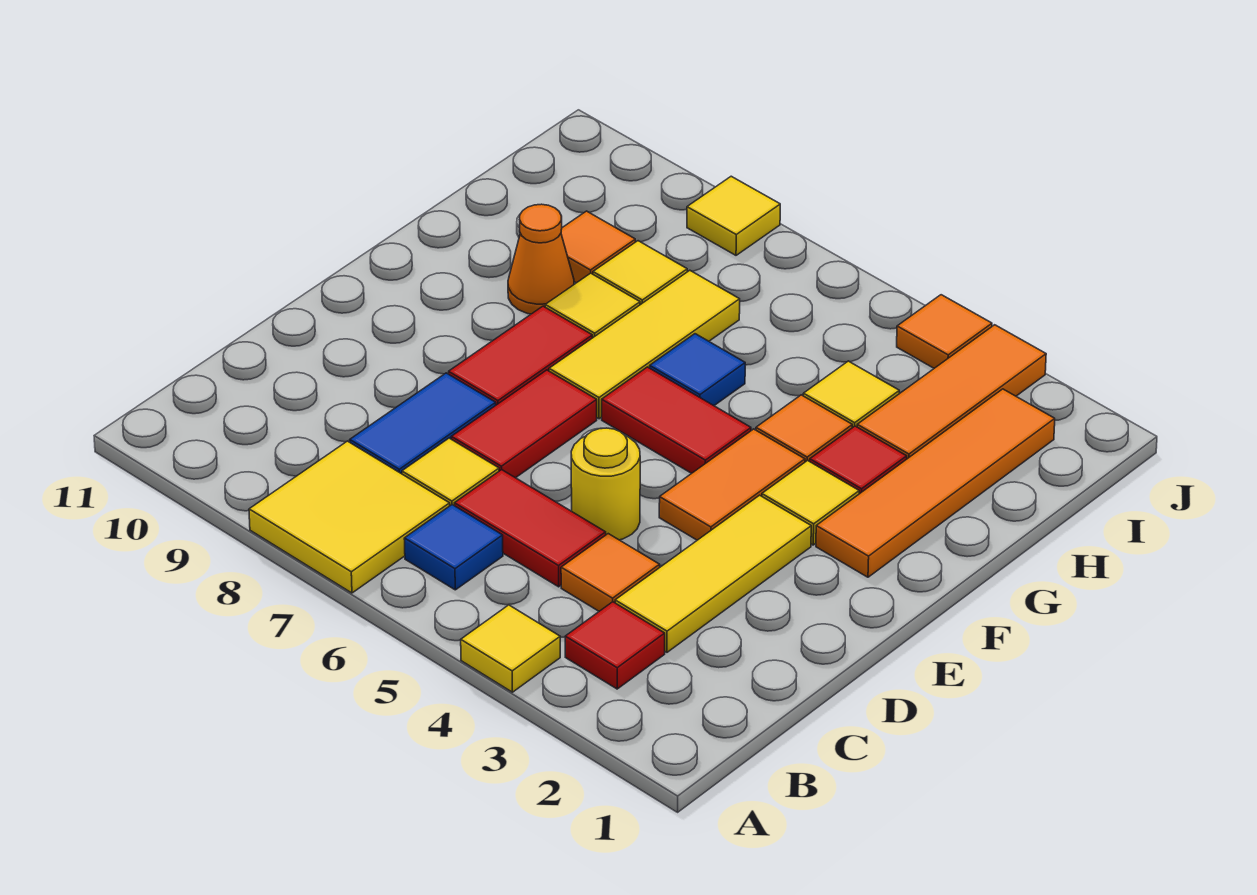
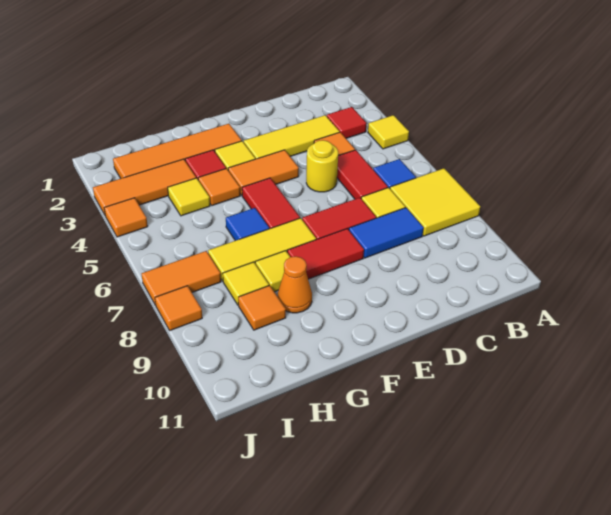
none -> orange 1x2 tile [142,251,221,306]
yellow 1x1 tile [687,176,780,255] -> orange 1x1 tile [155,286,202,330]

